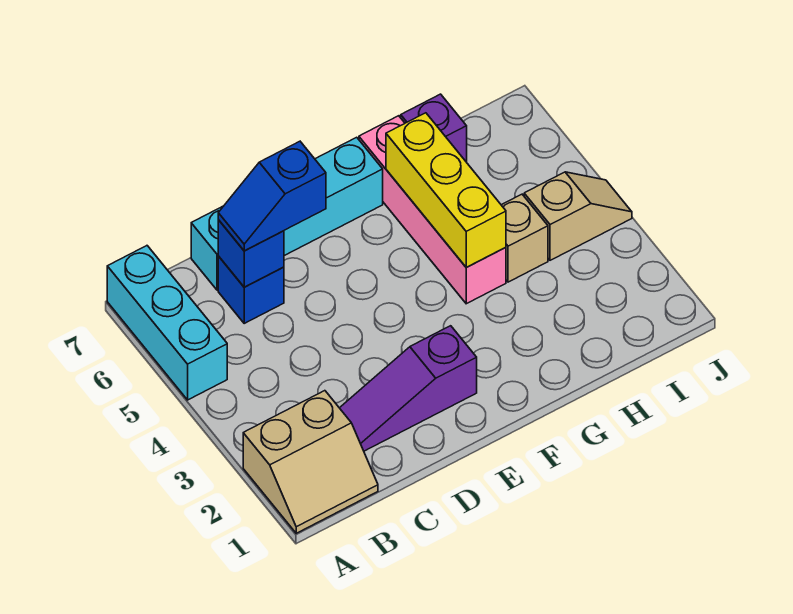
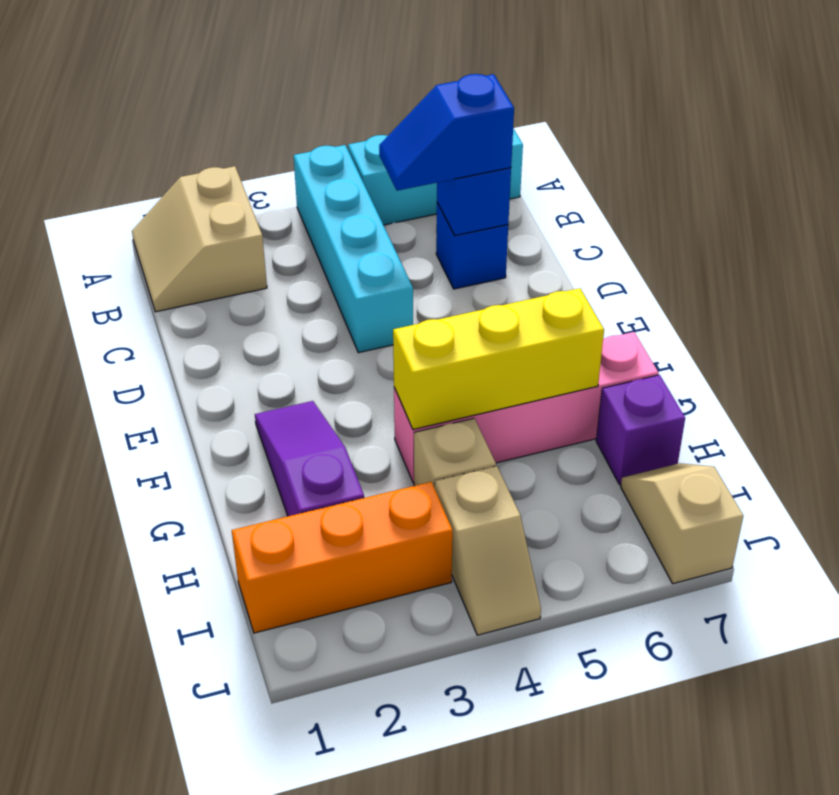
purple 1x3 slope [340,326,477,451] -> purple 1x3 slope moved to [255,401,364,516]
blue 1x2 slope [218,141,326,251] -> blue 1x2 slope turned to [379,74,514,191]
cyan 1x4 brick [191,137,383,290] -> cyan 1x4 brick moved to [294,145,413,353]
none -> orange 1x3 brick [232,482,453,633]
none -> tan 1x2 slope [621,463,743,584]

